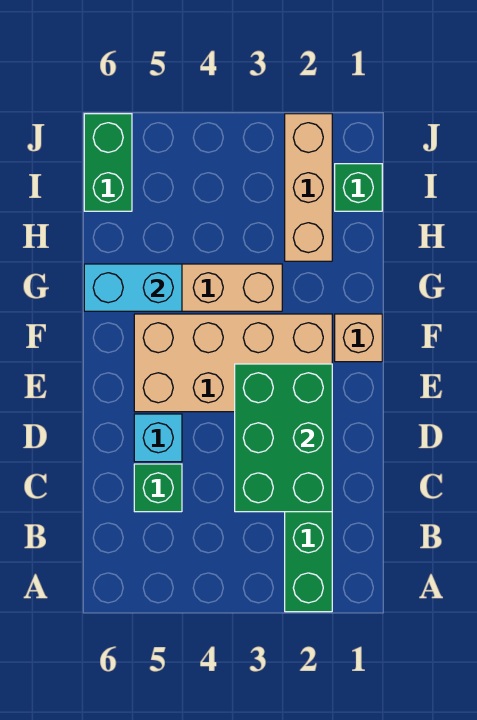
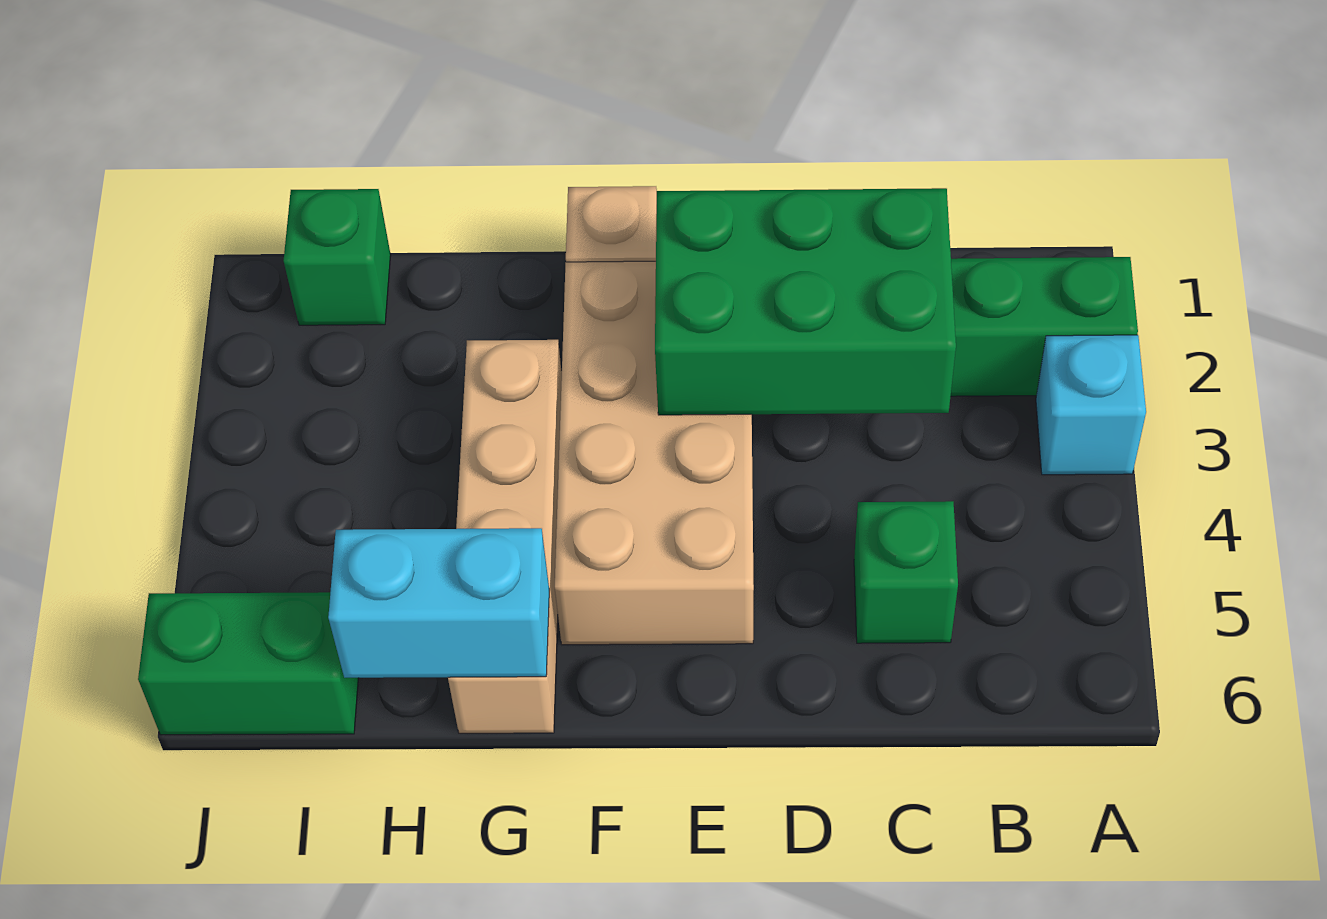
cyan 1x1 brick [134,414,182,462] -> cyan 1x1 brick moved to [1036,335,1146,475]
cyan 1x2 brick [84,264,182,311] -> cyan 1x2 brick turned to [328,528,549,678]
tan 1x3 brick [285,114,332,261] -> none

